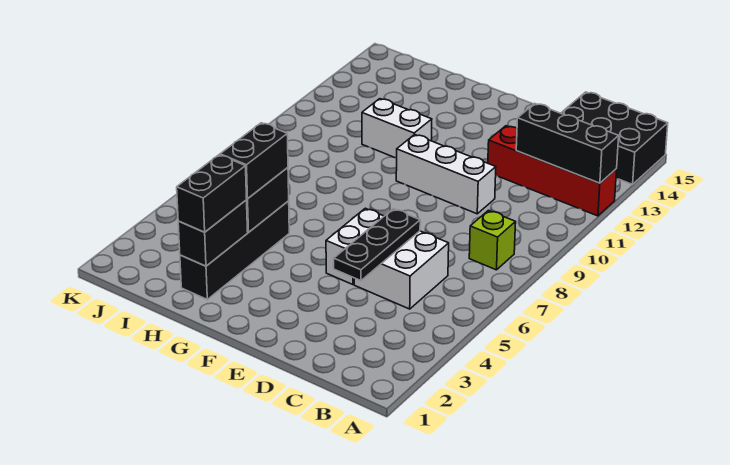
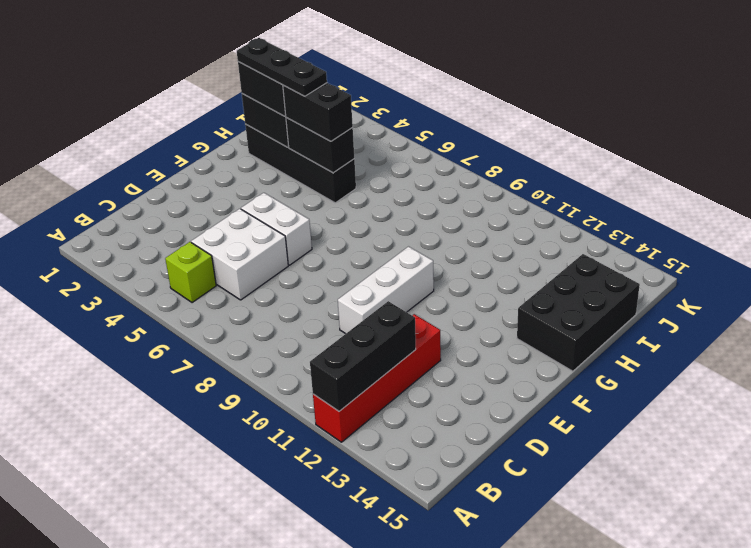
black 2x3 brick [561,92,668,184] -> black 2x3 brick moved to [517,254,640,371]
lime 1x1 brick [469,210,516,270] -> lime 1x1 brick moved to [165,242,216,303]
black 1x3 plate [334,209,420,281] -> black 1x3 plate moved to [237,38,327,96]
white 1x2 brick [362,99,432,158] -> none

